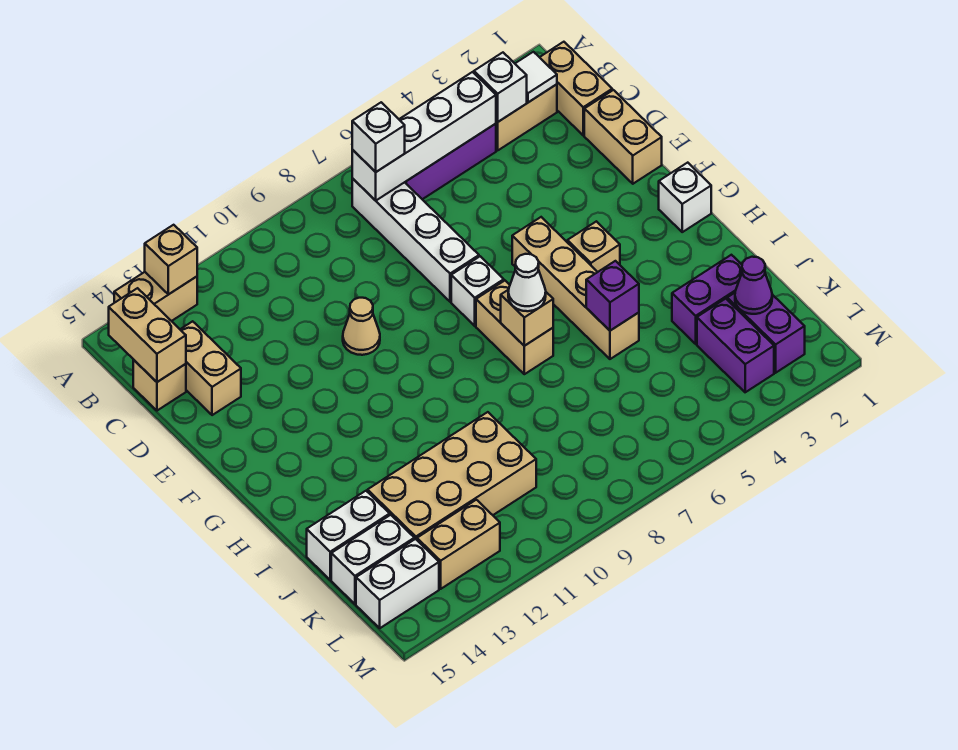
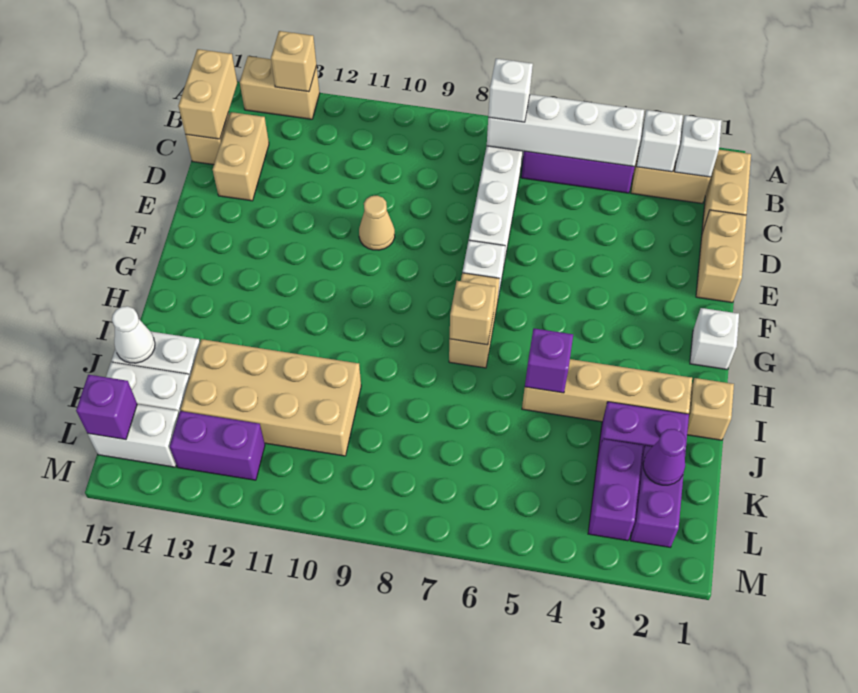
white 1x1 tile [515,52,557,102] -> white 1x1 brick [675,115,722,177]
tan 1x4 brick [512,217,639,359] -> tan 1x4 brick turned to [522,359,692,422]
tan 1x1 brick [567,221,620,272] -> tan 1x1 brick moved to [687,378,734,440]
white 1x1 cone [508,254,546,311] -> white 1x1 cone moved to [112,306,155,363]
tan 1x2 brick [417,500,500,589] -> purple 1x2 brick [170,411,265,480]
none -> purple 1x1 brick [76,375,137,440]

